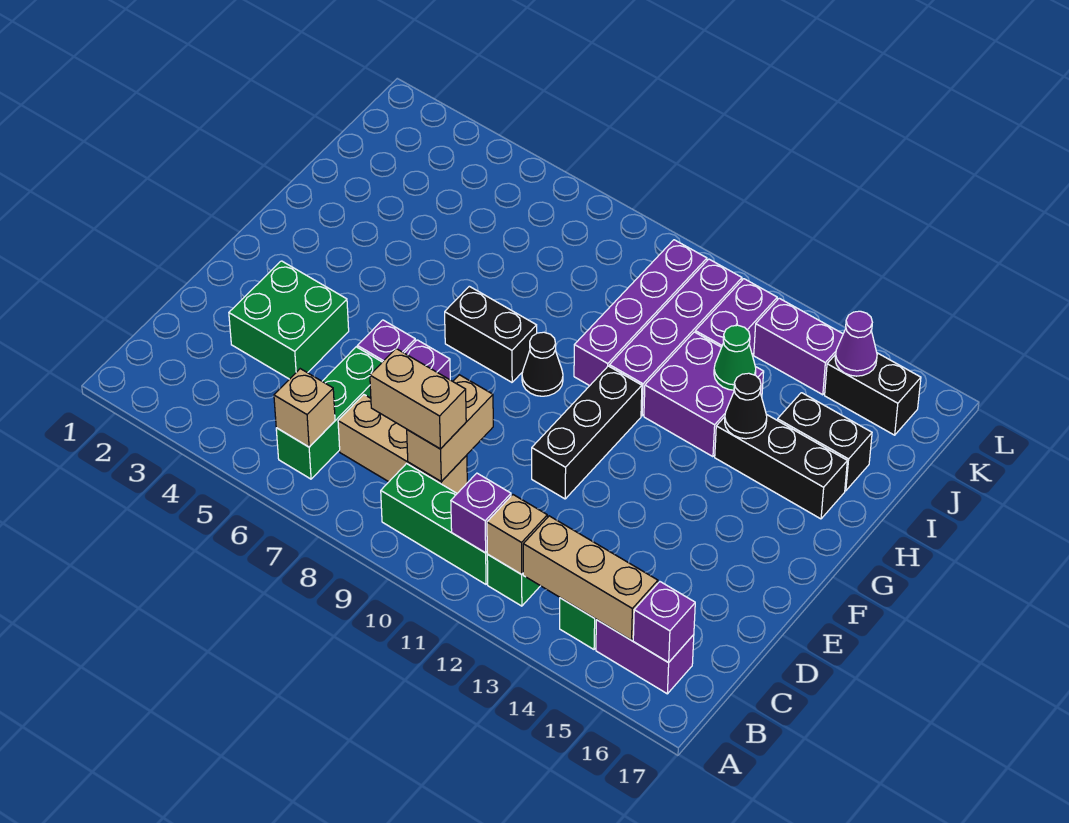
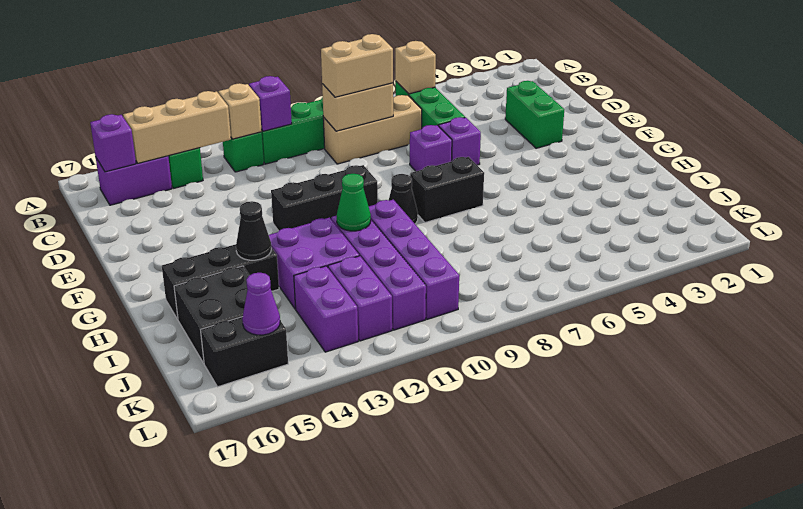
tan 1x2 brick [407,375,493,482] -> tan 1x2 brick turned to [322,83,393,131]
green 2x2 brick [229,261,349,379] -> green 1x2 brick [505,81,564,148]
black 1x3 brick [532,366,642,499] -> black 1x3 brick turned to [271,165,378,231]
green 1x1 cone [714,325,756,390] -> green 1x1 cone moved to [337,174,371,231]
black 1x2 brick [777,393,872,491] -> black 2x2 brick [174,266,249,363]
purple 1x2 brick [754,298,843,395] -> purple 1x2 brick turned to [294,266,358,352]

